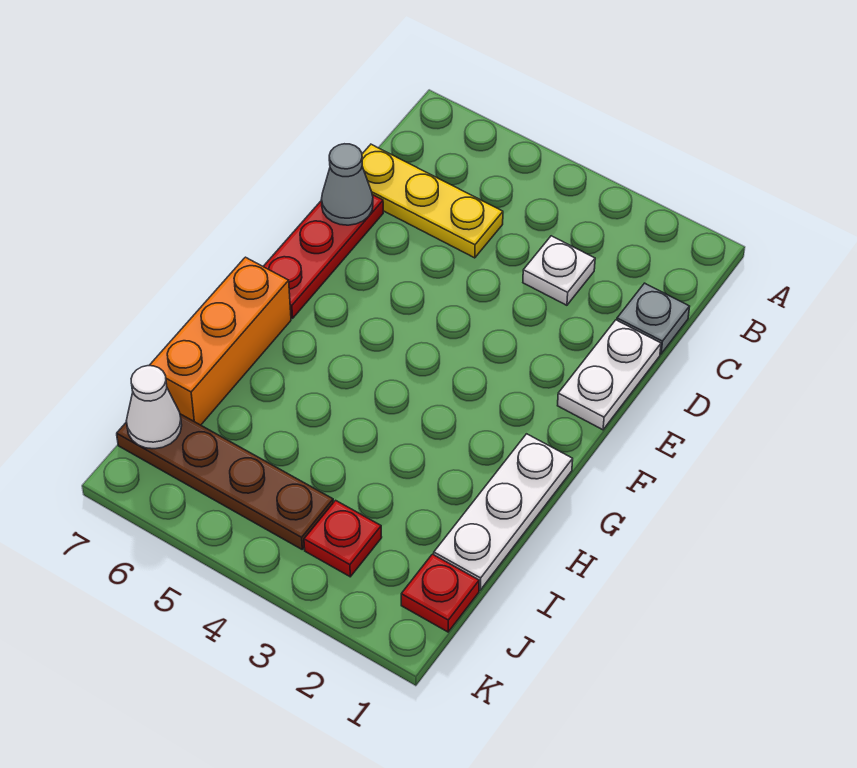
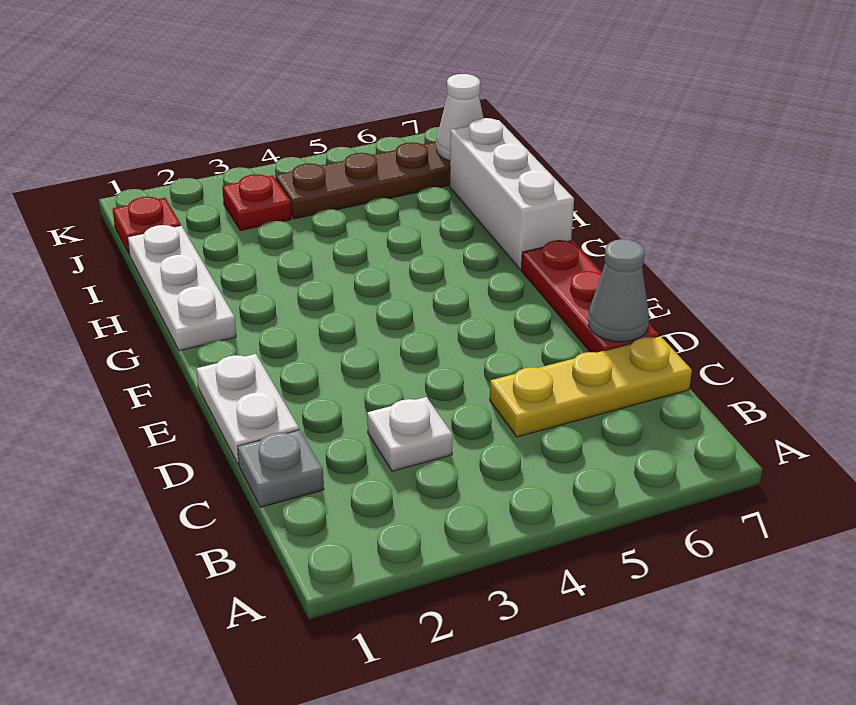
orange 1x3 brick [149,257,291,425] -> white 1x3 brick [450,118,574,270]

